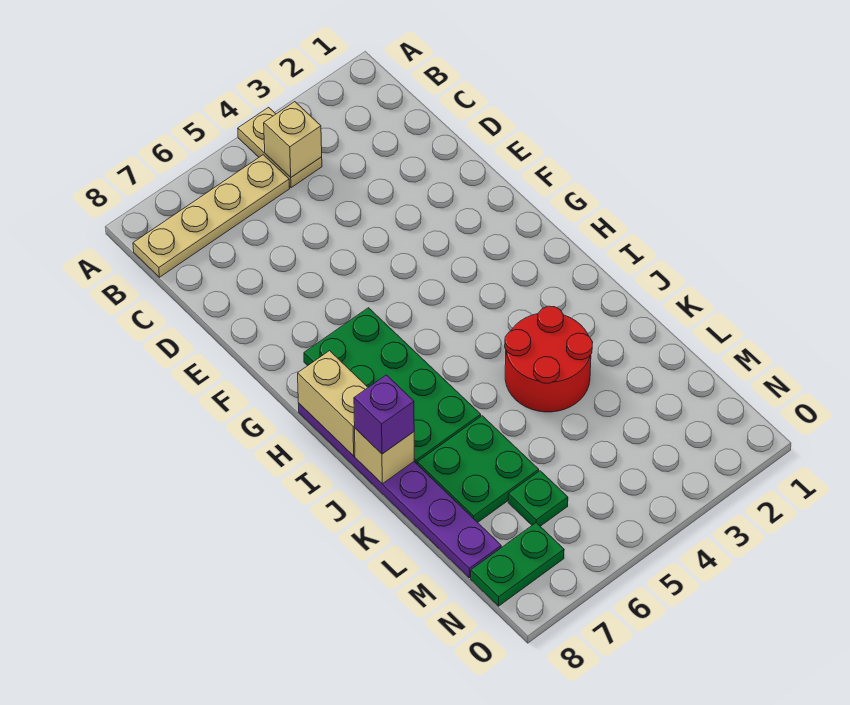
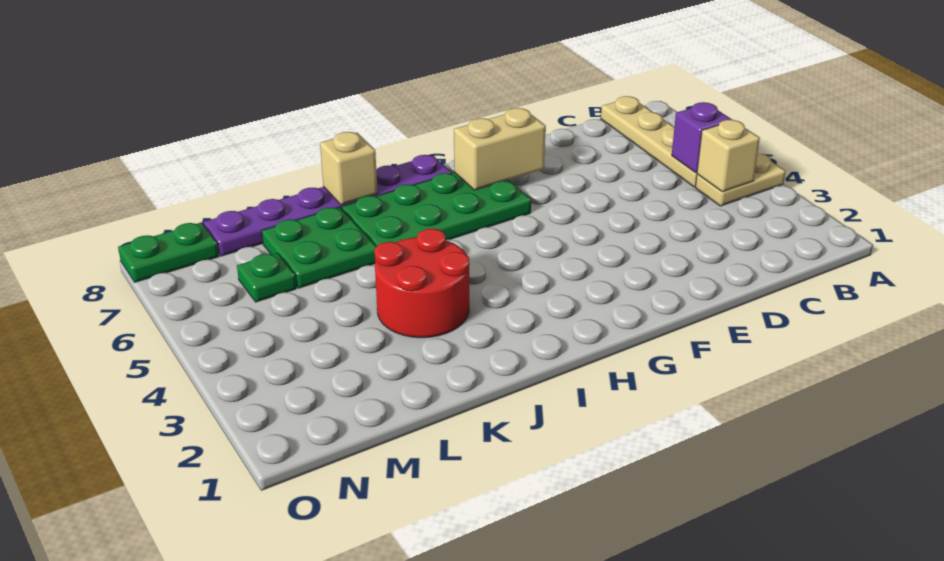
tan 1x2 brick [298,351,368,456] -> tan 1x2 brick moved to [454,108,546,190]
purple 1x1 brick [354,375,414,454] -> purple 1x1 brick moved to [672,102,732,173]
green 1x2 plate [471,523,564,606] -> green 1x2 plate turned to [118,222,219,282]

